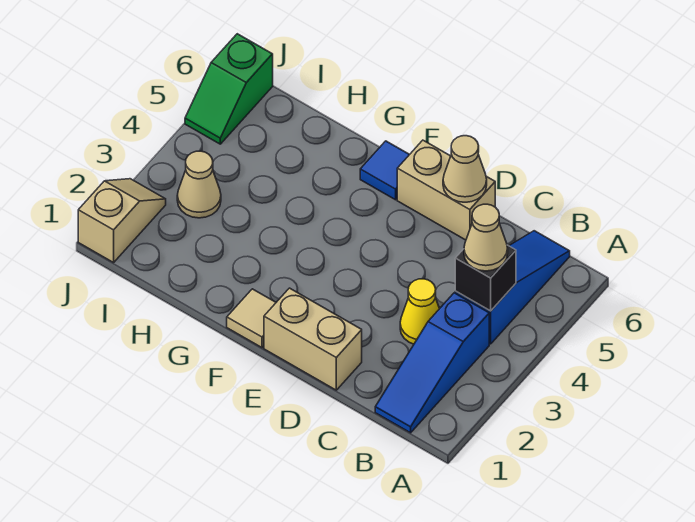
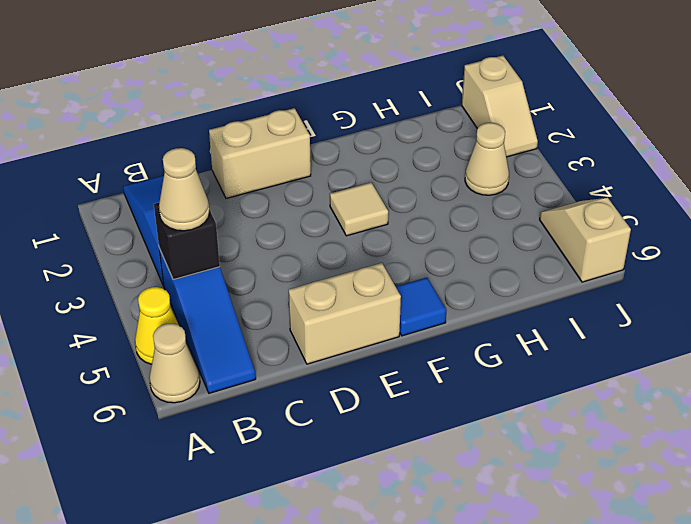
yellow 1x1 cone [400,279,439,344] -> yellow 1x1 cone moved to [135,287,179,364]
tan 1x1 cone [443,136,487,202] -> tan 1x1 cone moved to [149,323,200,403]
tan 1x1 tile [227,289,276,348] -> tan 1x1 tile moved to [330,183,388,236]
green 1x2 slope [185,34,273,144] -> tan 1x2 slope [540,198,631,282]

